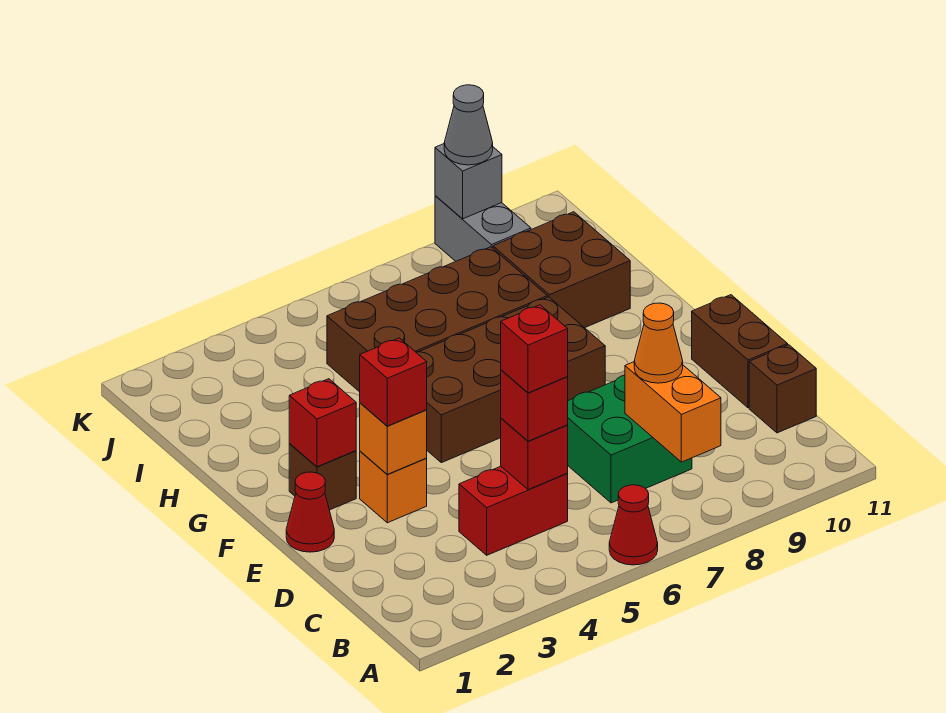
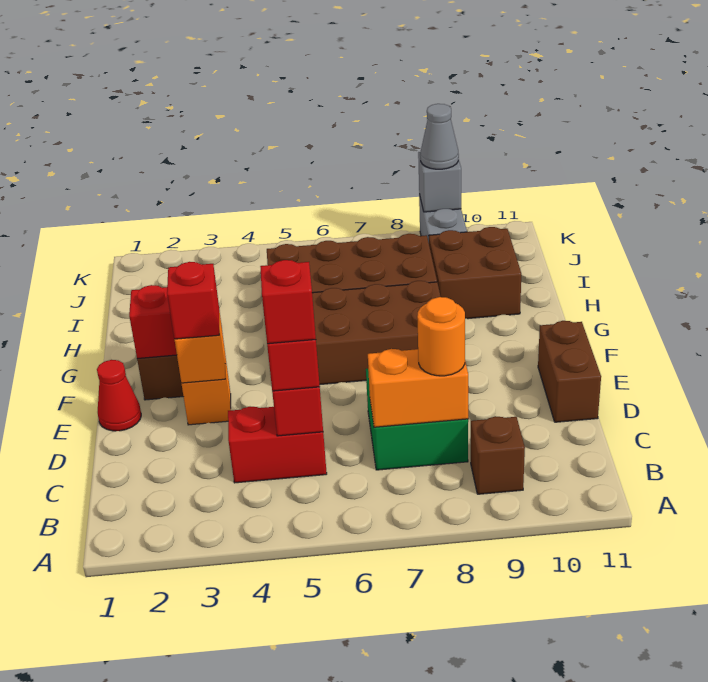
red 1x1 cone [609,485,658,565] -> none
orange 1x2 brick [625,362,721,462] -> orange 1x2 brick turned to [368,349,468,427]
orange 1x1 cone [634,303,683,383] -> orange 1x1 round brick [417,297,465,376]
brown 1x1 brick [749,345,816,433] -> brown 1x1 brick moved to [471,416,525,494]

